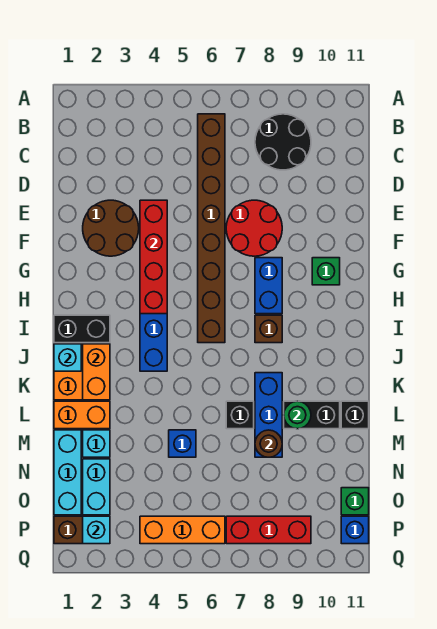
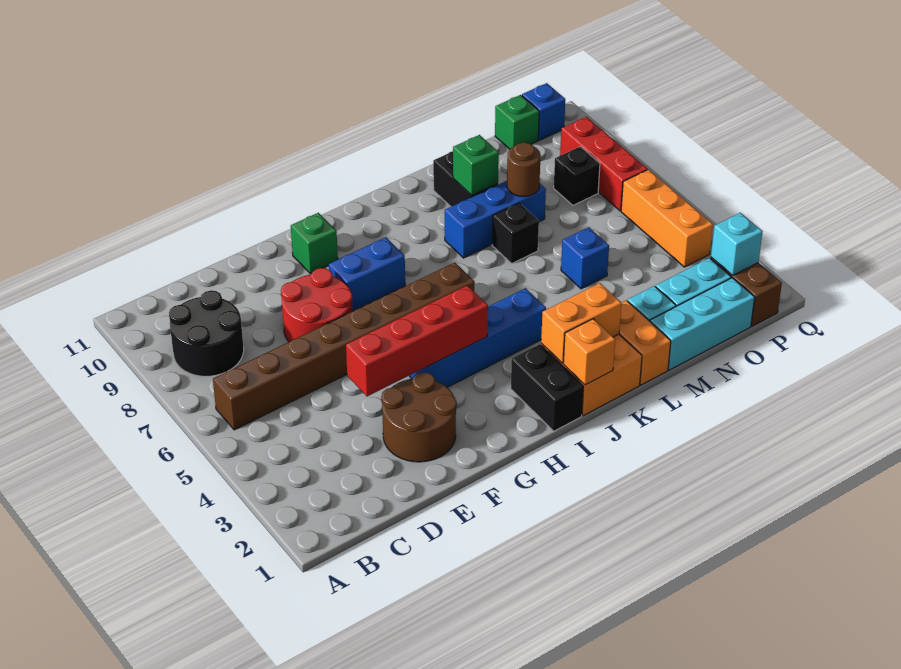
brown 1x1 brick [255,315,282,343] -> none
cyan 1x1 brick [54,344,81,371] -> orange 1x1 brick [563,319,615,385]
green 1x1 round brick [284,401,311,429] -> green 1x1 brick [453,135,499,195]
black 1x1 brick [341,401,369,429] -> black 1x1 brick moved to [554,146,600,205]

